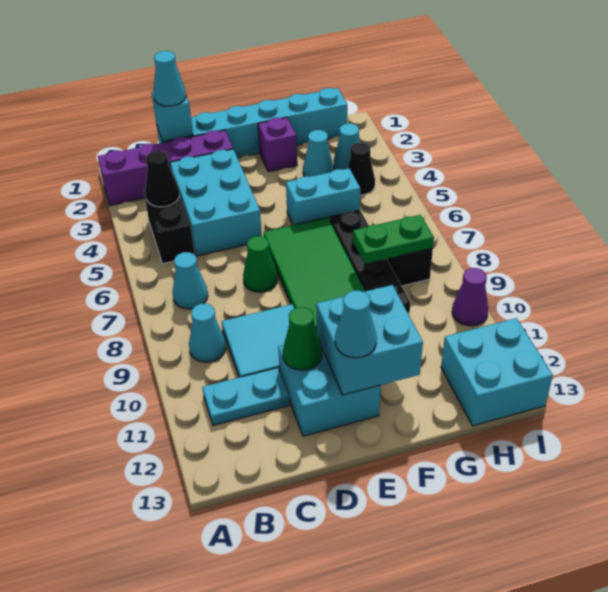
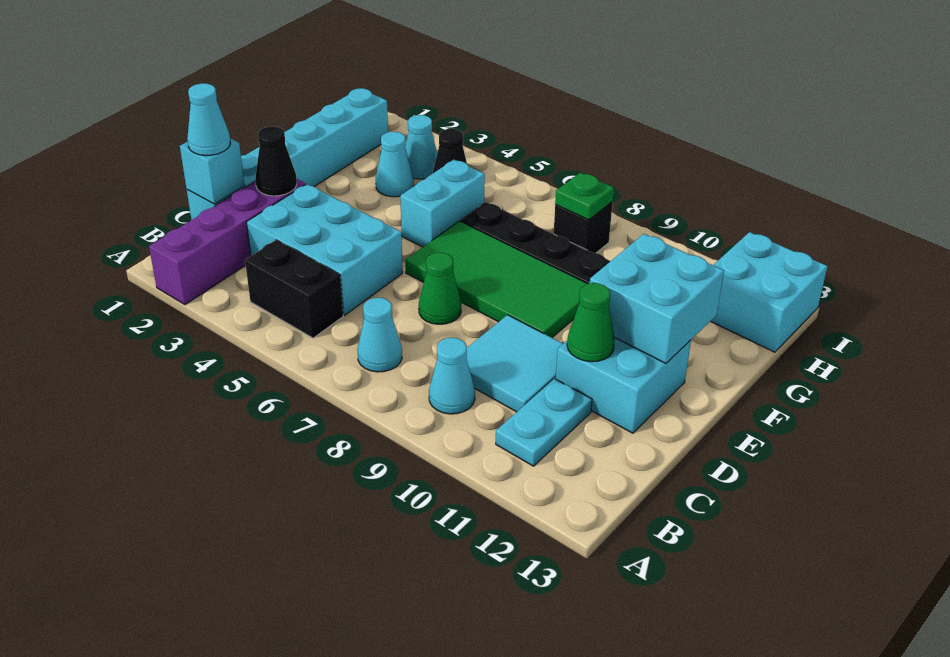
black 1x1 cone [145,151,179,207] -> black 1x1 cone moved to [255,126,297,196]
cyan 1x1 cone [335,291,377,358] -> none
purple 1x1 brick [258,118,297,172] -> none
green 1x2 plate [353,215,434,264] -> green 1x1 plate [555,173,614,220]
purple 1x1 cone [452,268,488,326] -> none

